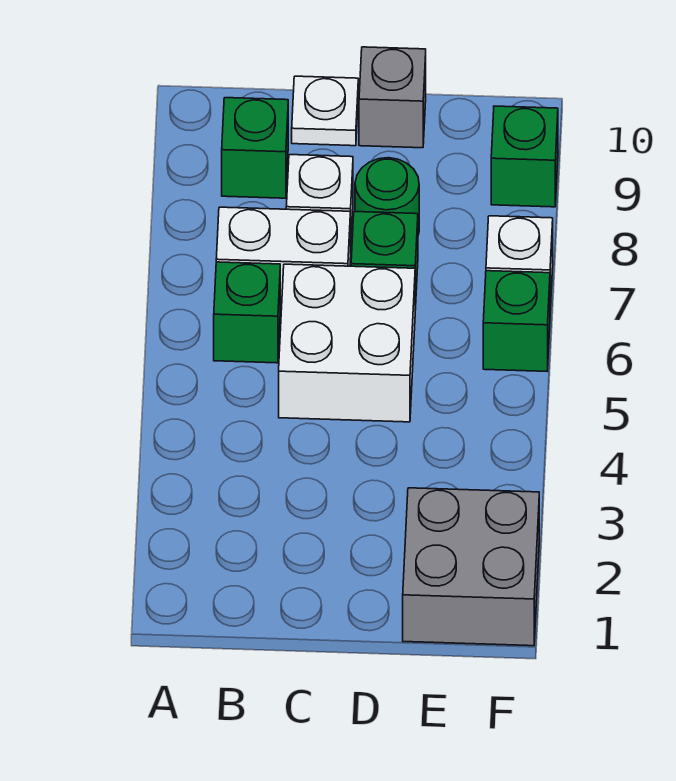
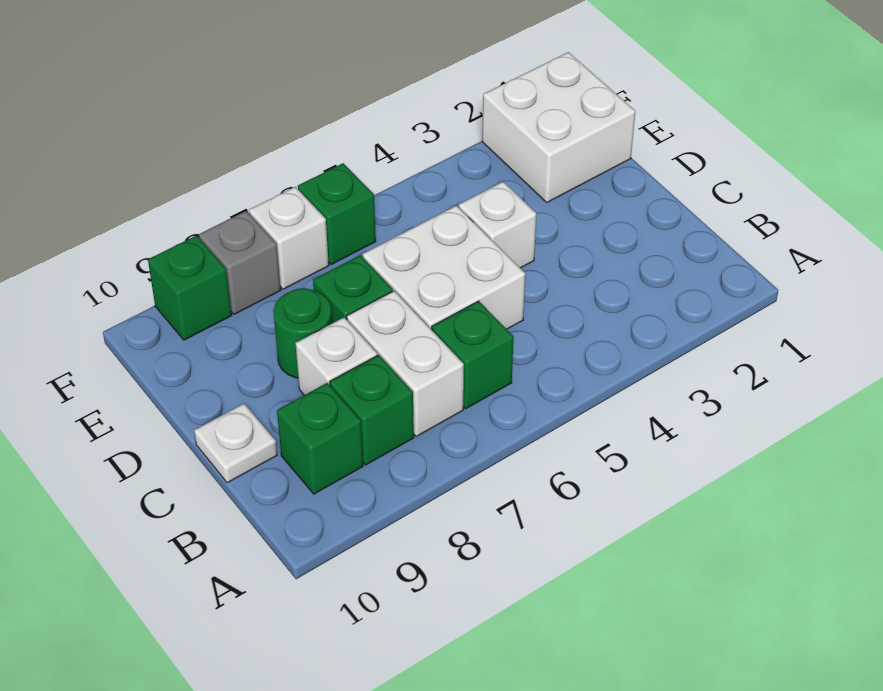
none -> green 1x1 brick [330,355,414,465]
none -> white 1x1 brick [459,182,536,268]
grey 1x1 brick [359,47,426,148] -> grey 1x1 brick moved to [199,211,281,314]
grey 2x2 brick [403,488,539,646] -> white 2x2 brick [482,52,635,202]

